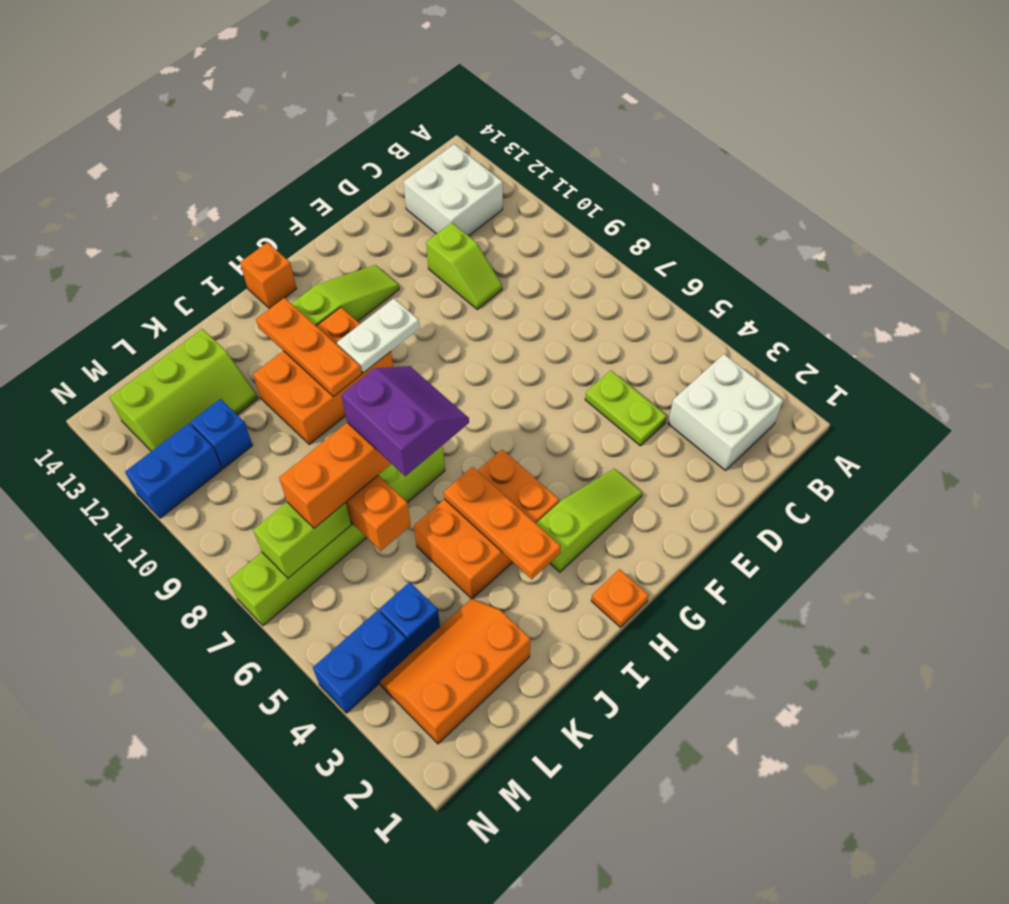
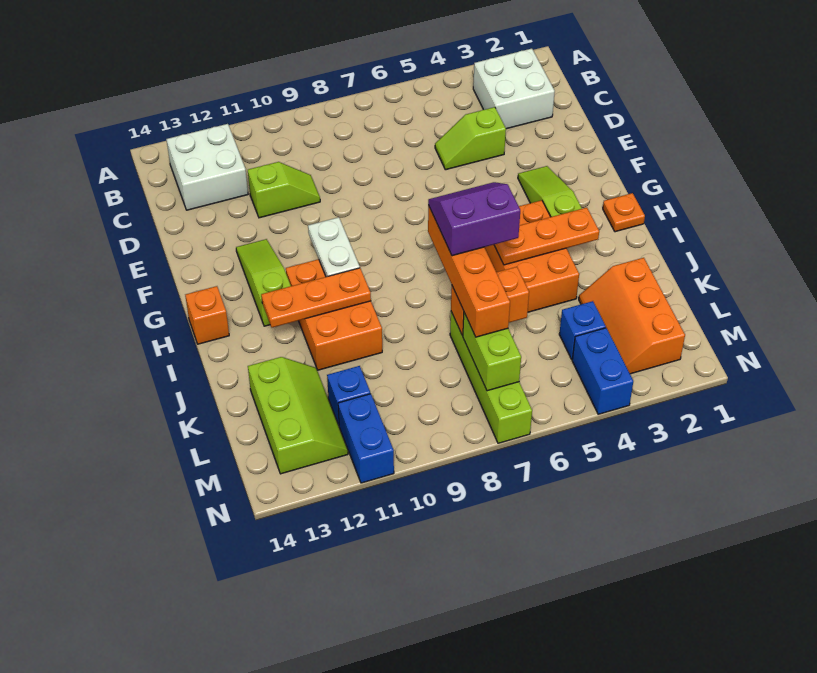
lime 1x2 plate [585,371,667,446] -> lime 1x2 slope [435,107,506,170]
lime 1x6 brick [229,446,445,626] -> lime 1x4 brick [450,312,532,443]

